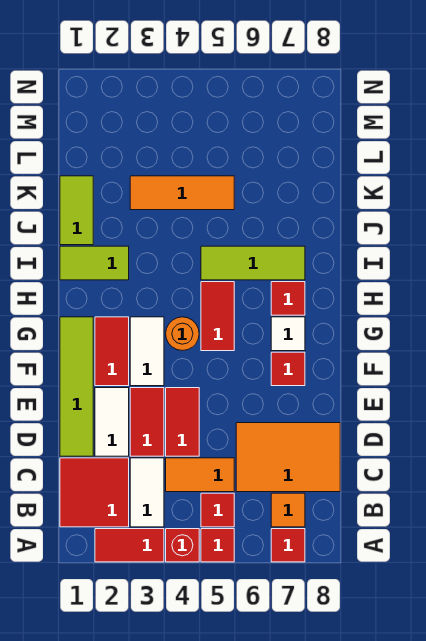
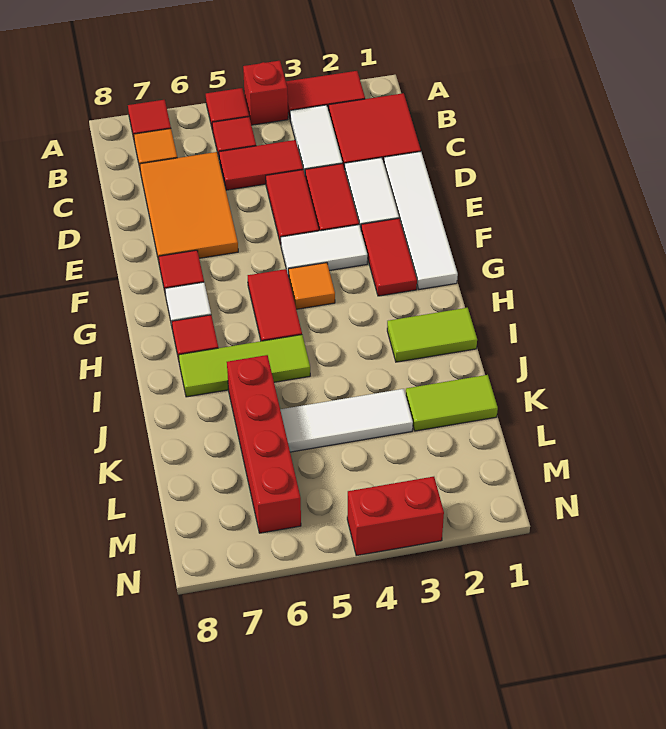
orange 1x2 tile [166,458,234,492] -> red 1x2 tile [219,140,303,190]
orange 2x3 tile [236,423,340,492] -> orange 2x3 tile turned to [140,152,238,261]
lime 1x4 tile [60,317,93,456] -> white 1x4 tile [384,152,458,289]
white 1x2 tile [130,317,164,386] -> white 1x2 tile turned to [281,225,367,277]
orange 1x1 round brick [166,317,199,351] -> orange 1x1 tile [288,263,335,309]
lime 1x2 tile [60,176,93,245] -> lime 1x2 tile turned to [406,375,498,431]
none -> red 1x4 brick [227,355,301,533]
orange 1x3 tile [130,176,234,210] -> white 1x3 tile [280,389,413,452]
none -> red 1x2 brick [347,477,444,556]

